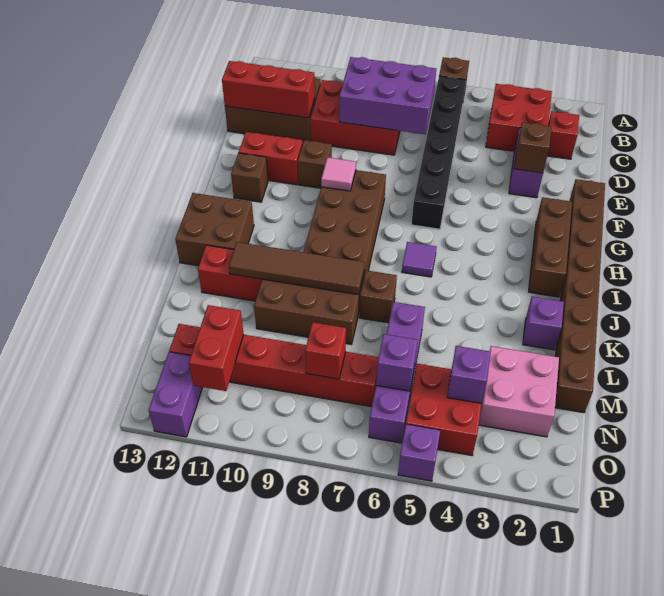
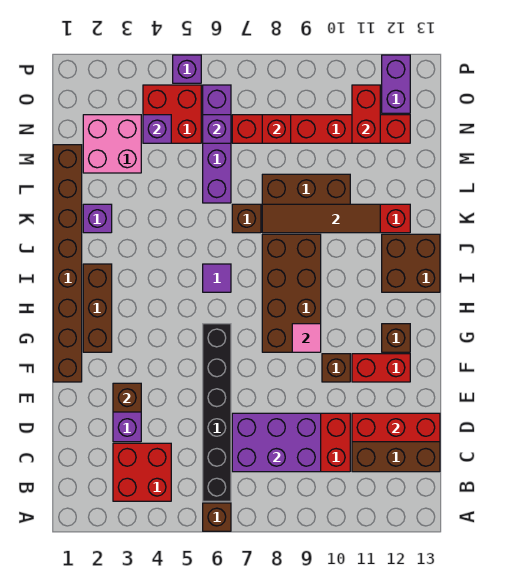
red 1x1 brick [547,111,579,159] -> none

